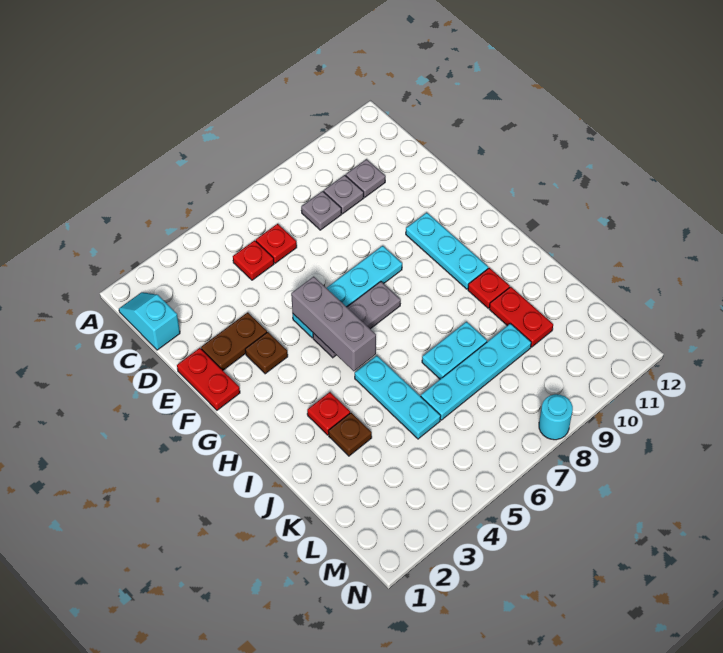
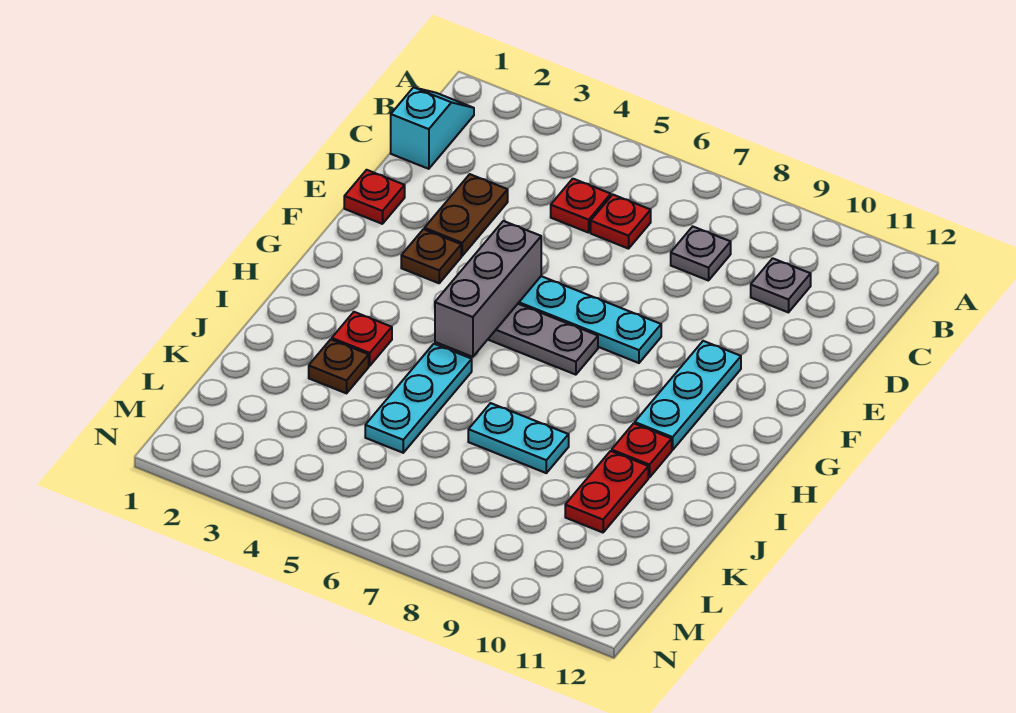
grey 1x1 plate [324,175,364,214] -> none
red 1x2 plate [177,348,240,410] -> red 1x1 plate [344,170,405,224]
brown 1x2 plate [201,312,267,370] -> brown 1x2 plate turned to [424,174,508,256]
cyan 1x4 plate [421,324,531,420] -> none
cyan 1x1 round brick [539,394,573,440] -> none

